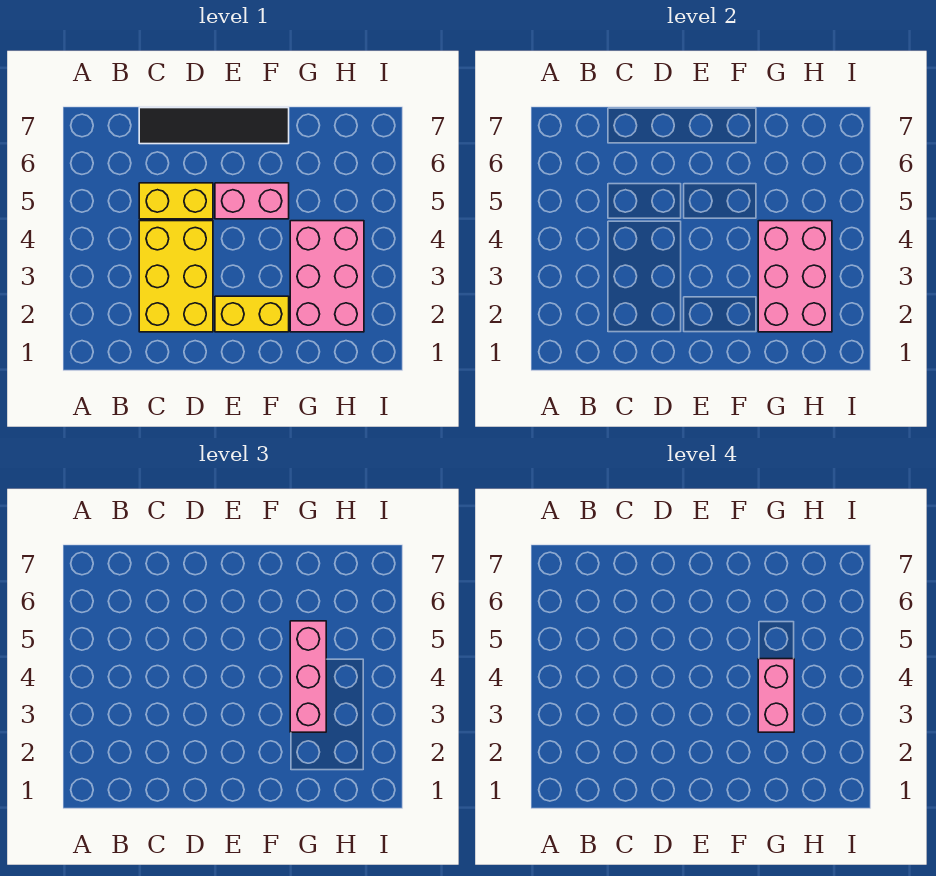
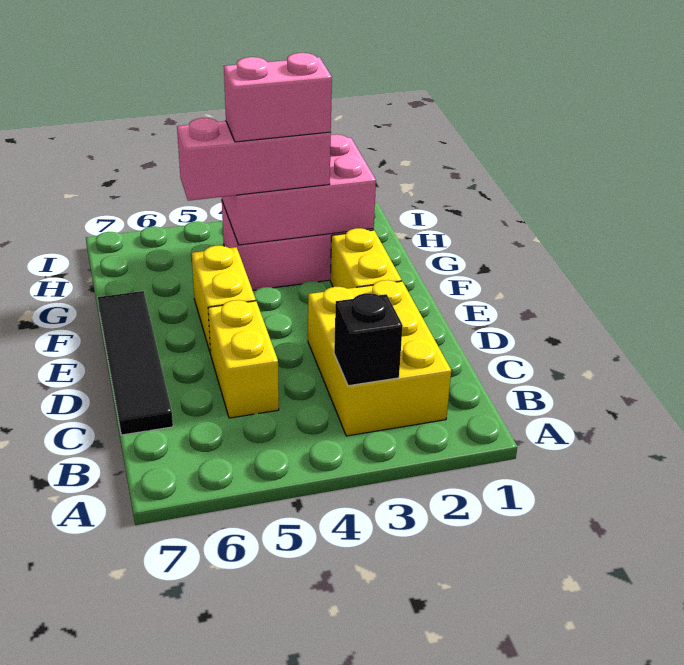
none -> black 1x1 brick [334,293,403,386]
yellow 2x3 brick [139,221,213,332] -> yellow 2x3 brick turned to [308,280,451,436]
pink 1x2 brick [215,183,289,219] -> yellow 1x2 brick [192,246,256,354]

